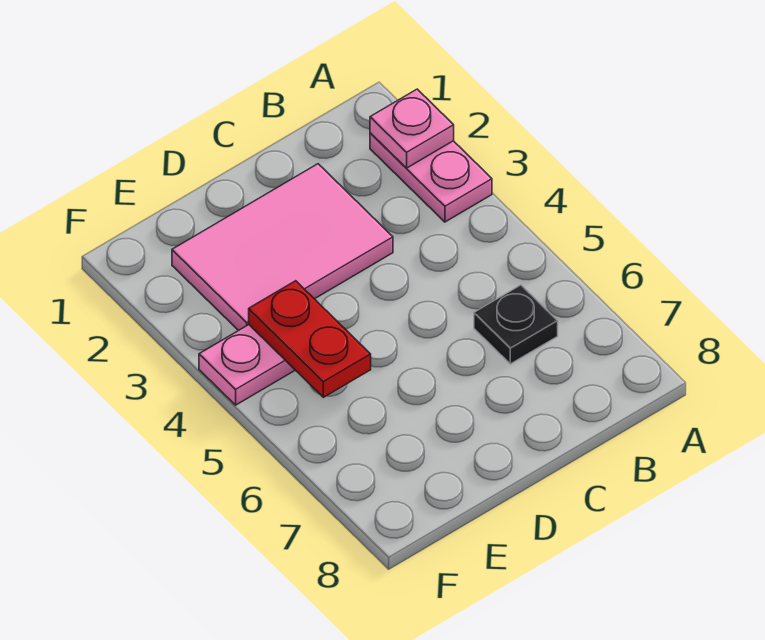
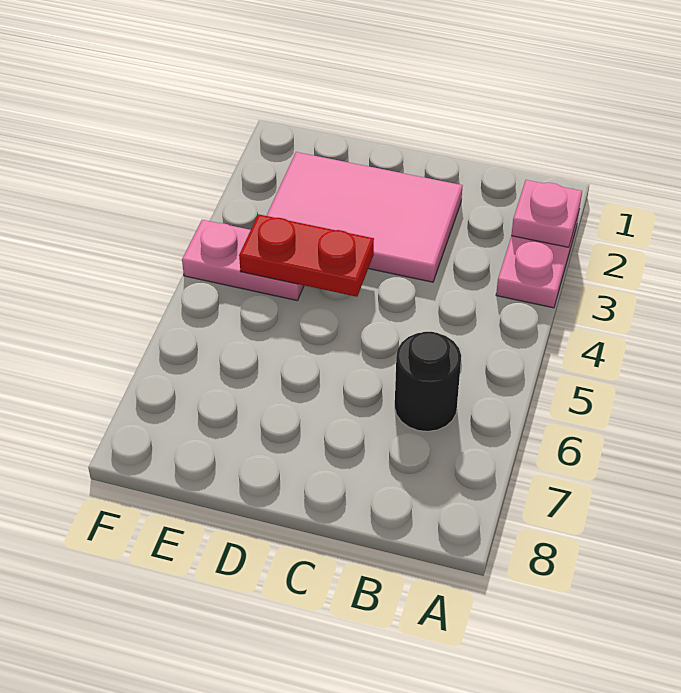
black 1x1 plate [474,285,558,364] -> black 1x1 round brick [395,332,461,431]
red 1x2 plate [249,281,371,397] -> red 1x2 plate turned to [239,214,374,297]

